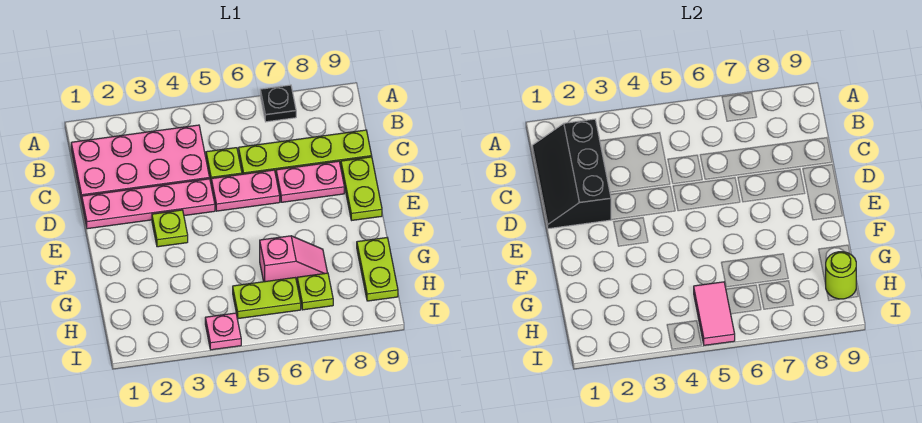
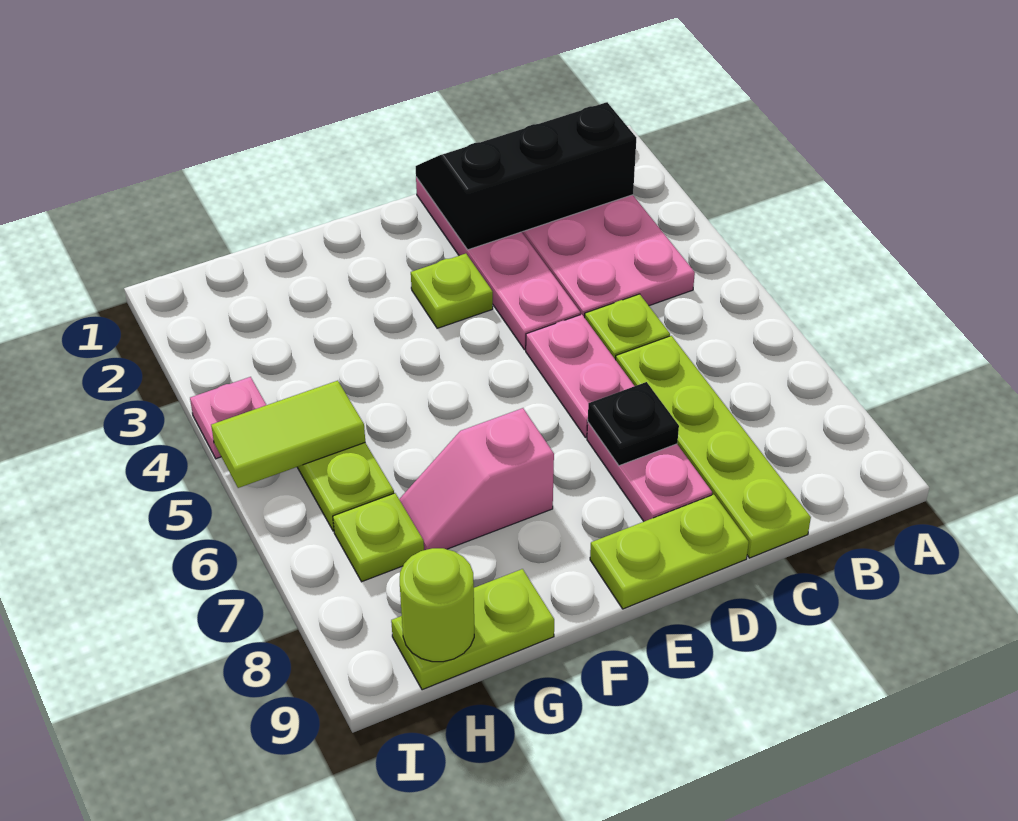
black 1x1 plate [260,85,296,122] -> black 1x1 plate moved to [588,382,679,466]
pink 1x2 slope [260,236,327,282] -> pink 1x2 slope turned to [399,408,554,550]
pink 1x2 tile [694,282,735,345] -> lime 1x2 tile [211,381,365,488]

